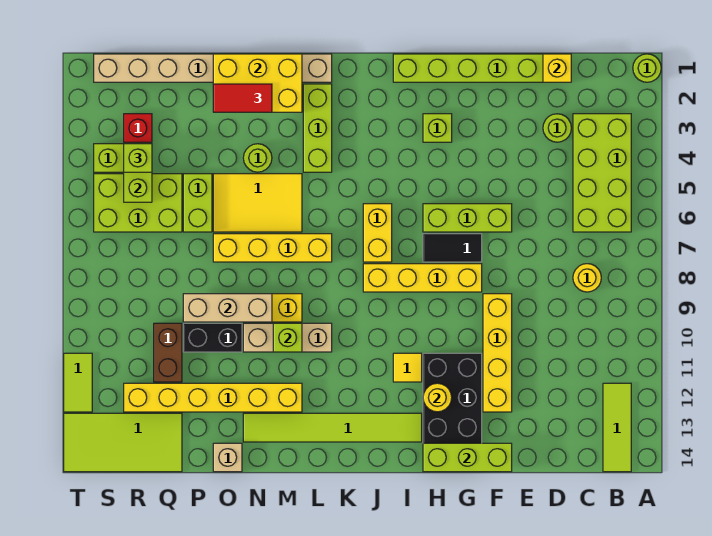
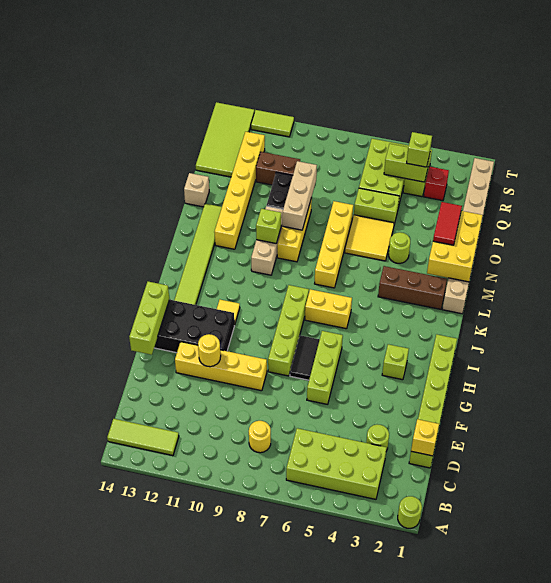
yellow 1x4 brick [363,264,482,292] -> lime 1x4 brick [268,285,309,376]
yellow 1x1 round brick [423,383,452,412] -> yellow 1x1 round brick moved to [198,334,221,367]
lime 1x3 brick [303,84,332,172] -> brown 1x3 brick [378,266,447,309]
yellow 2x3 tile [213,174,302,232] -> yellow 2x2 tile [345,215,394,261]

